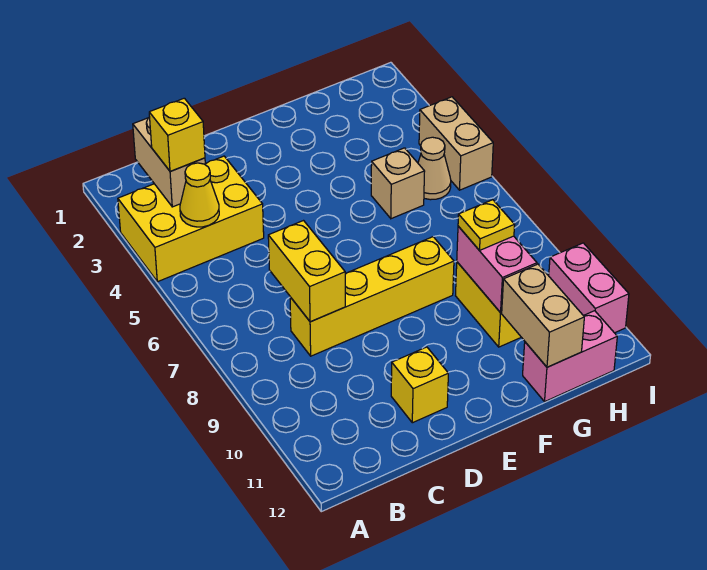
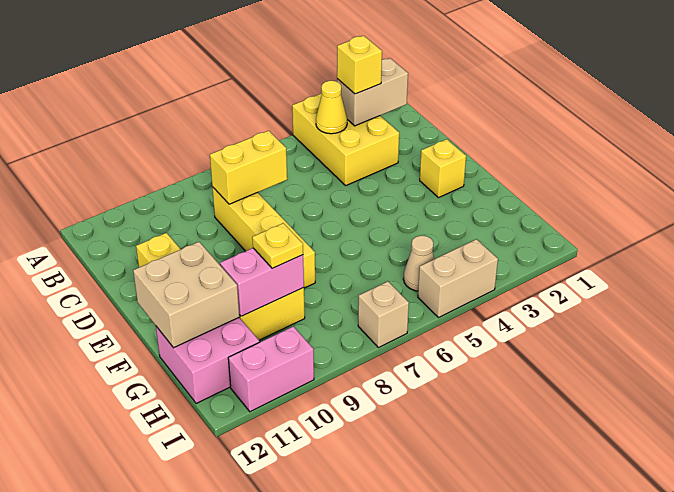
none -> yellow 1x1 brick [420,139,466,198]
tan 1x1 brick [371,148,425,219] -> tan 1x1 brick moved to [358,281,409,348]
tan 1x2 brick [501,264,584,367] -> tan 2x2 brick [133,242,239,348]
pink 1x2 brick [523,311,617,402] -> pink 2x2 brick [156,318,259,404]

